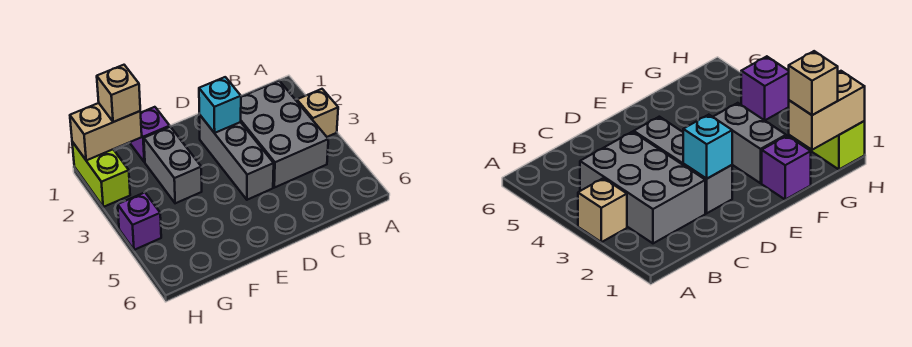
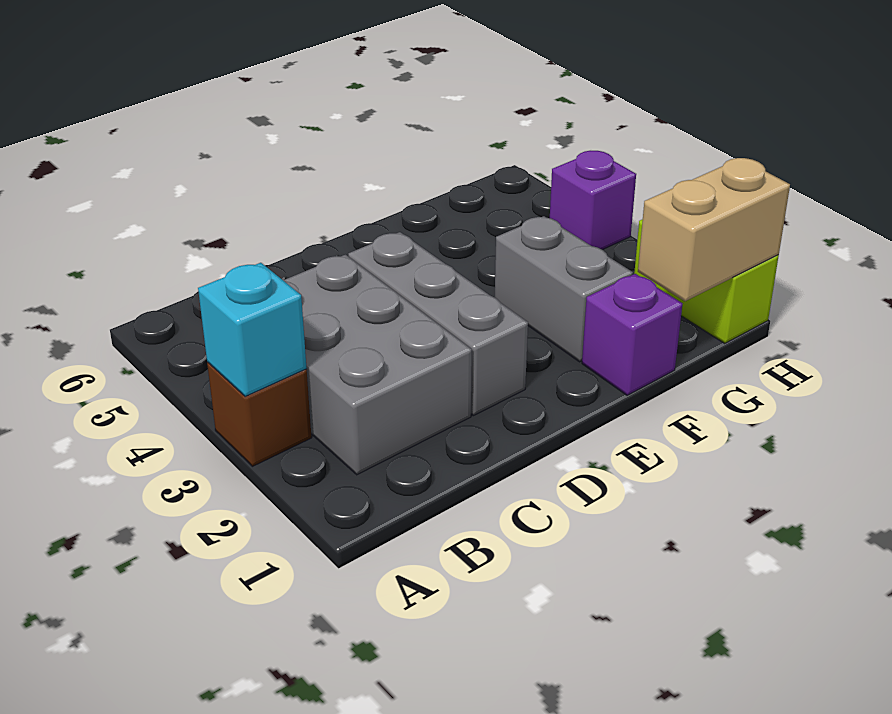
tan 1x1 brick [297,89,338,137] -> brown 1x1 brick [207,362,312,466]
cyan 1x1 brick [199,77,241,133] -> cyan 1x1 brick moved to [198,263,307,397]
tan 1x1 brick [97,65,140,122] -> none

